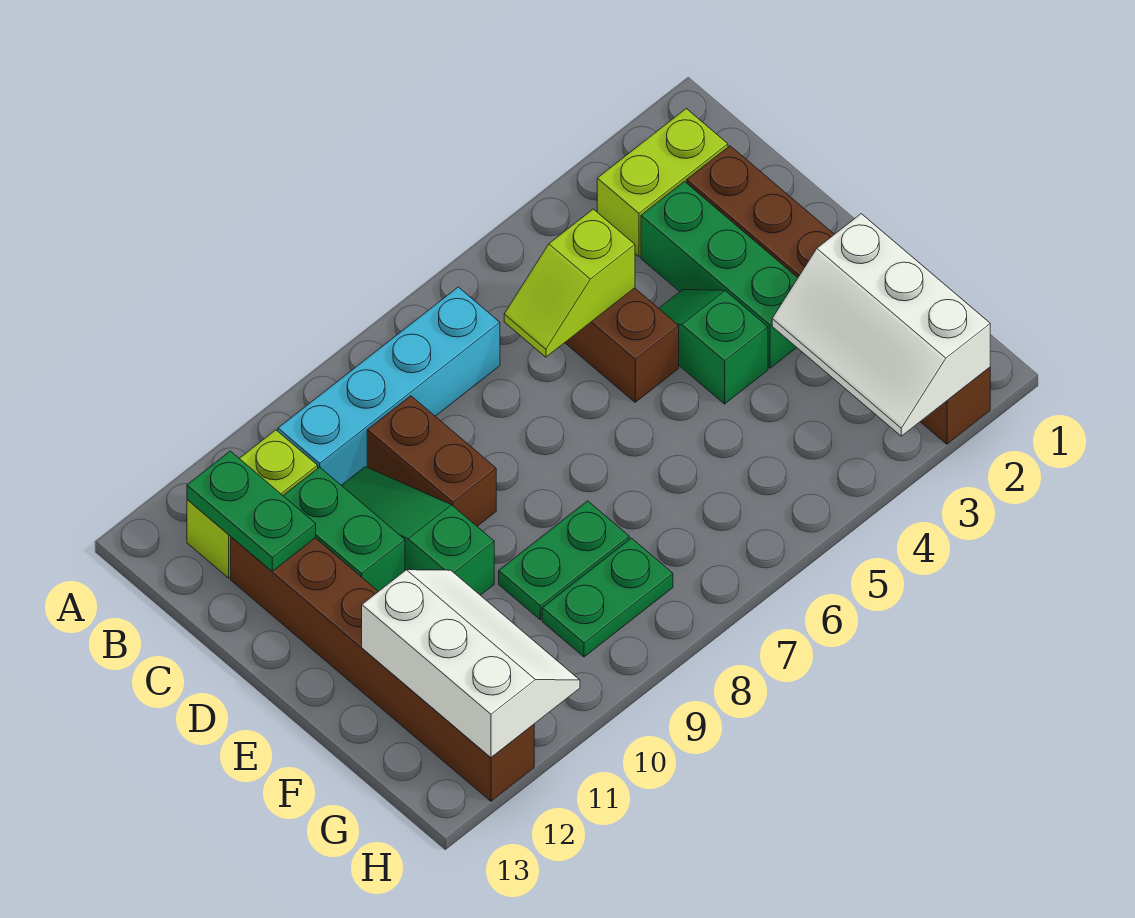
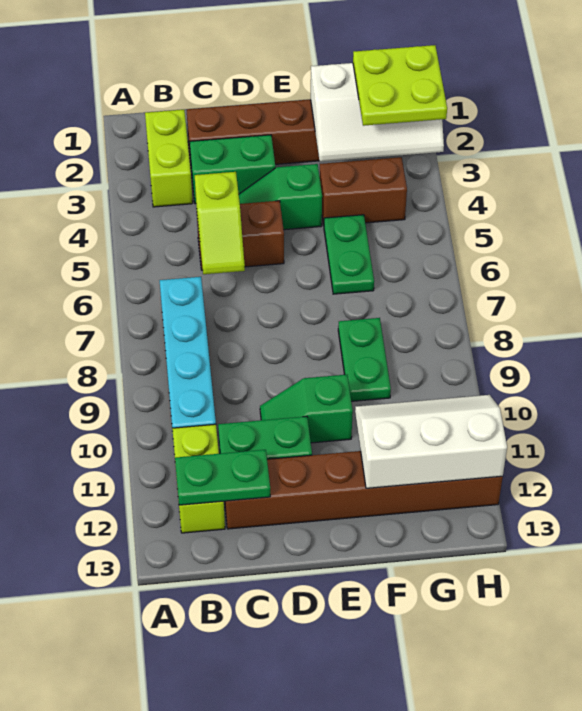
green 1x3 brick [641,181,798,368] -> green 1x2 brick [190,135,275,204]
brown 1x2 brick [367,396,496,526] -> brown 1x2 brick moved to [320,157,407,225]
green 1x3 slope [341,467,494,595] -> green 1x2 slope [260,375,353,443]
none -> lime 2x2 plate [353,45,447,126]
green 1x2 plate [542,538,673,657] -> green 1x2 plate moved to [324,215,374,294]

